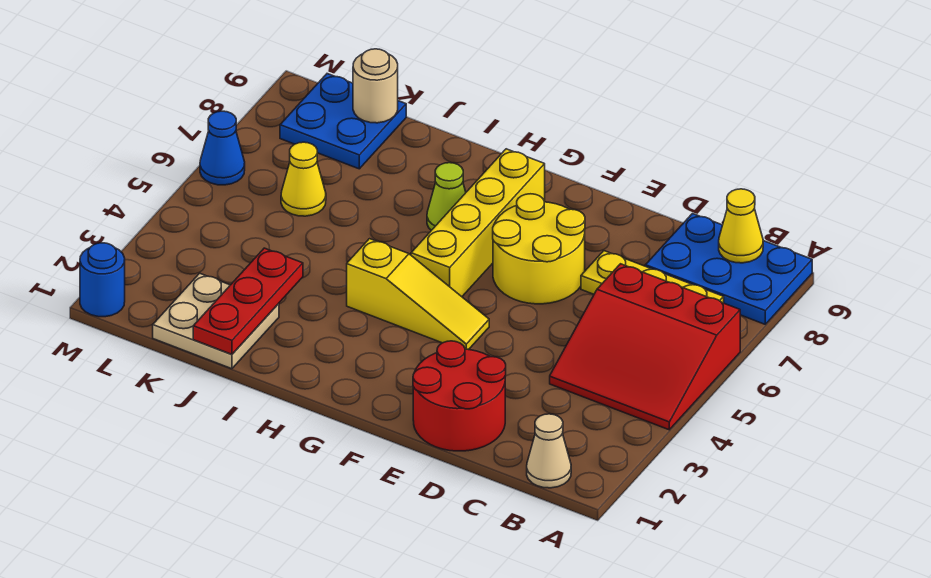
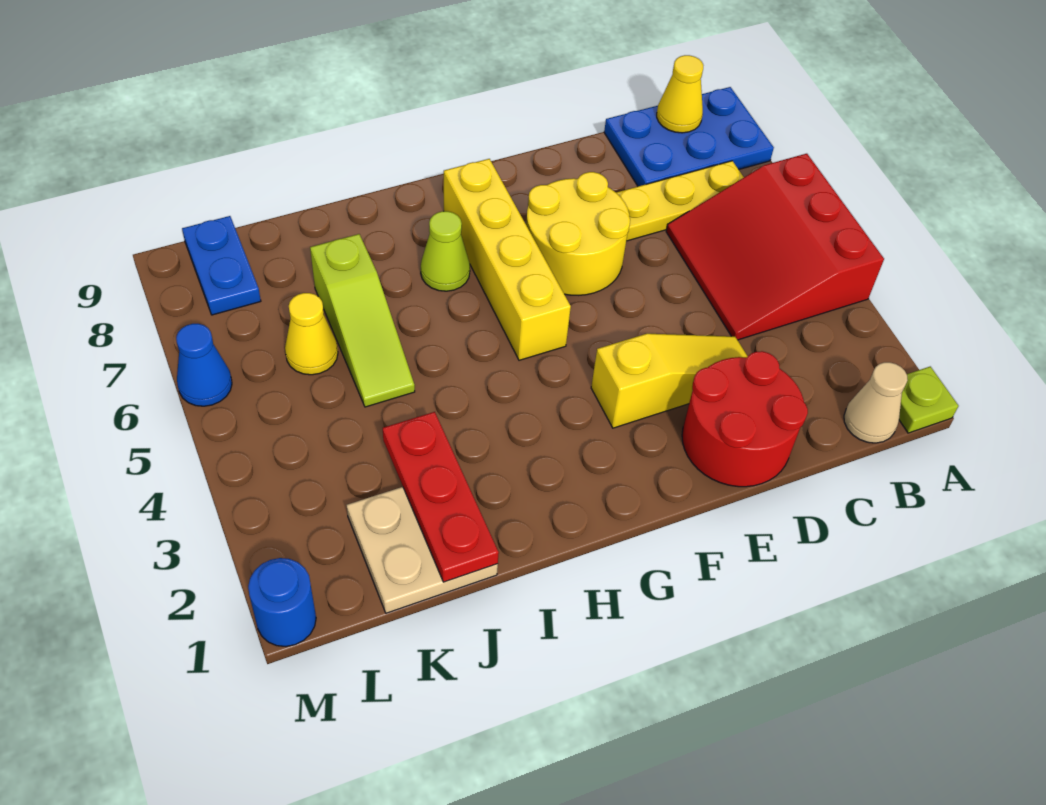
none -> lime 1x1 plate [899,367,958,433]
red 3x3 slope [550,264,740,430] -> red 3x3 slope turned to [666,154,884,340]
yellow 1x3 slope [347,239,489,350] -> yellow 1x3 slope moved to [591,334,748,428]
none -> lime 1x3 slope [310,234,415,407]
blue 2x2 plate [280,74,406,169] -> blue 1x2 plate [182,216,261,315]
tan 1x1 round brick [353,49,398,123] -> none

